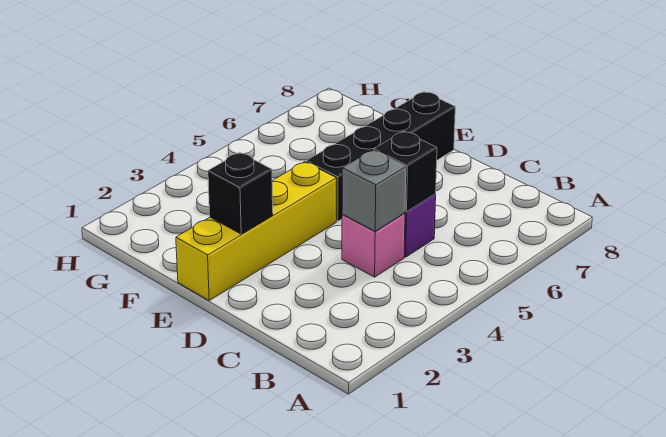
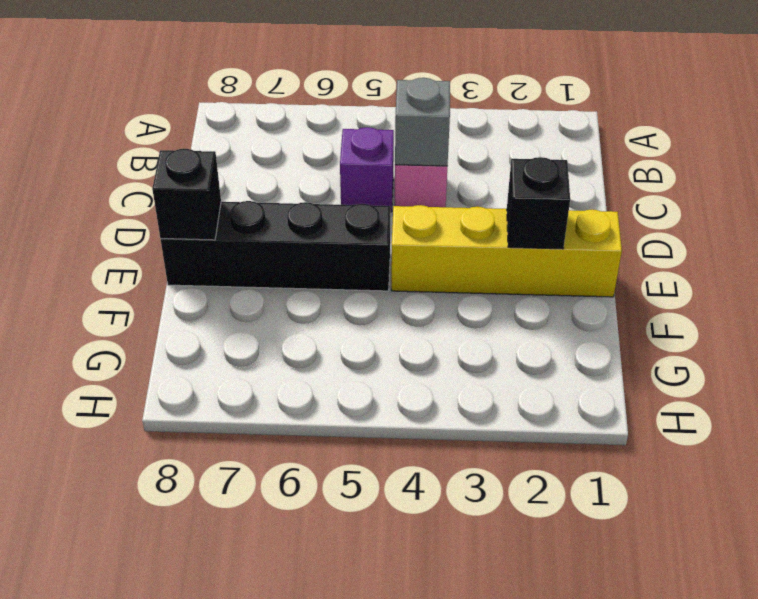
black 1x1 brick [374,131,437,212] -> black 1x1 brick moved to [152,149,221,240]

